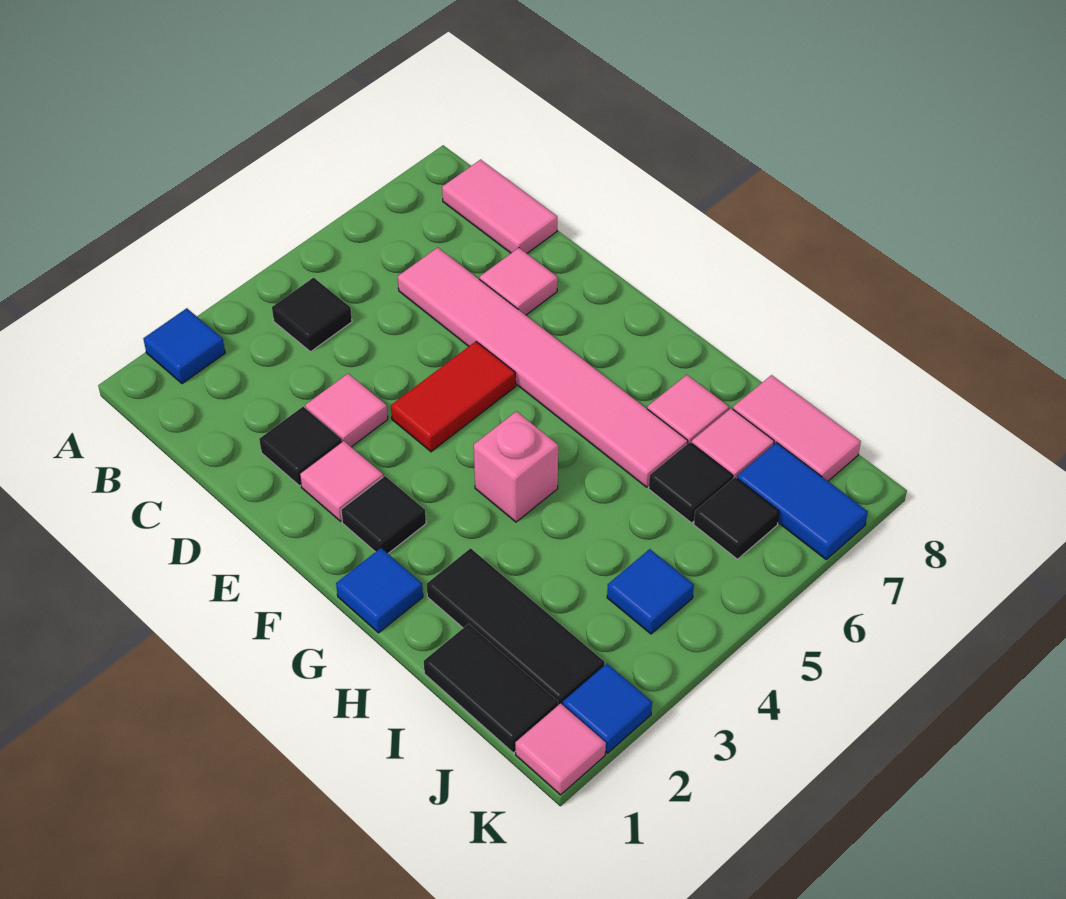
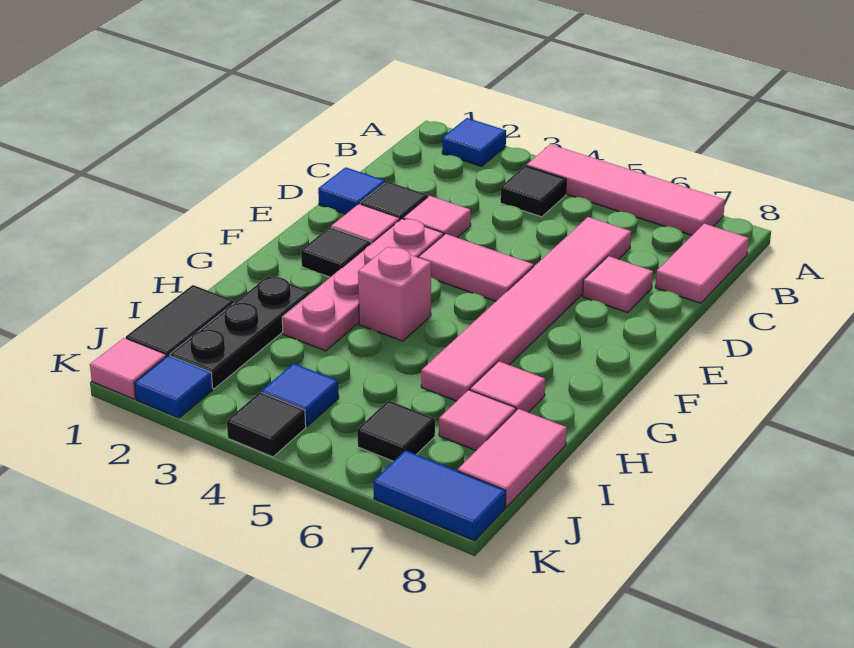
none -> pink 1x4 tile [526,144,725,235]
none -> pink 1x4 plate [282,219,443,351]
red 1x2 tile [391,341,516,452] -> pink 1x2 tile [418,234,533,301]
blue 1x1 tile [336,548,423,633] -> blue 1x1 tile moved to [318,167,385,214]
black 1x3 tile [427,548,605,705] -> black 1x3 plate [170,276,310,389]
black 1x1 tile [649,442,733,523] -> black 1x1 tile moved to [227,392,306,457]
blue 1x2 tile [737,443,868,559] -> blue 1x2 tile turned to [374,450,506,541]

